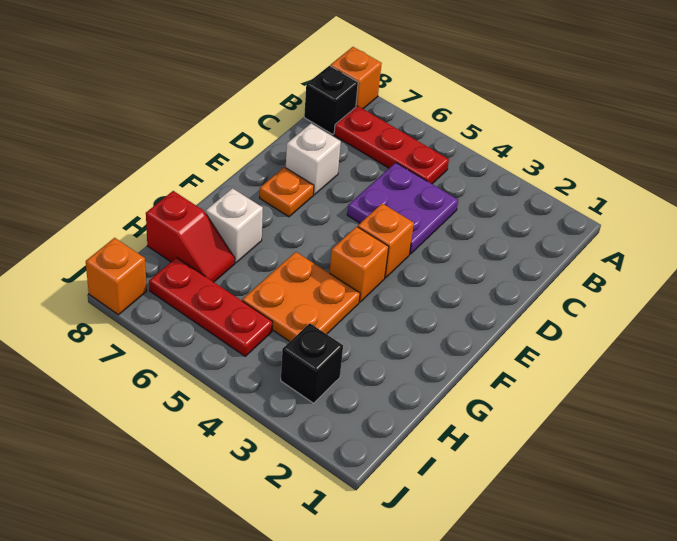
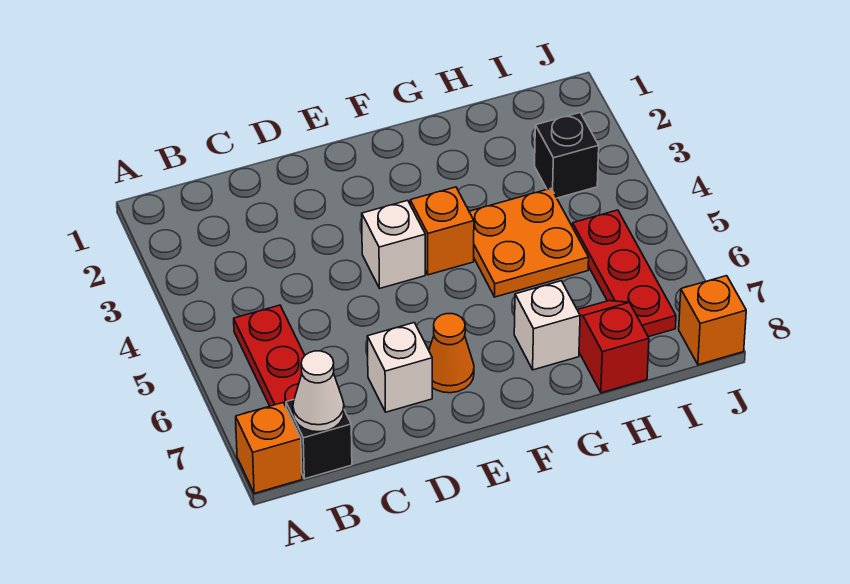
none -> white 1x1 cone [293,351,344,432]
purple 2x2 plate [347,163,458,254] -> none
orange 1x1 brick [358,203,414,278] -> white 1x1 brick [362,200,425,288]
orange 1x1 plate [260,167,314,217] -> orange 1x1 cone [429,313,474,393]

